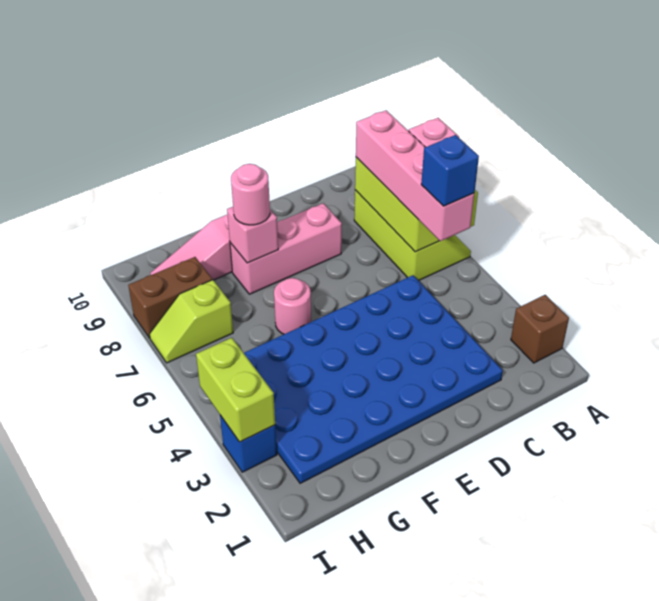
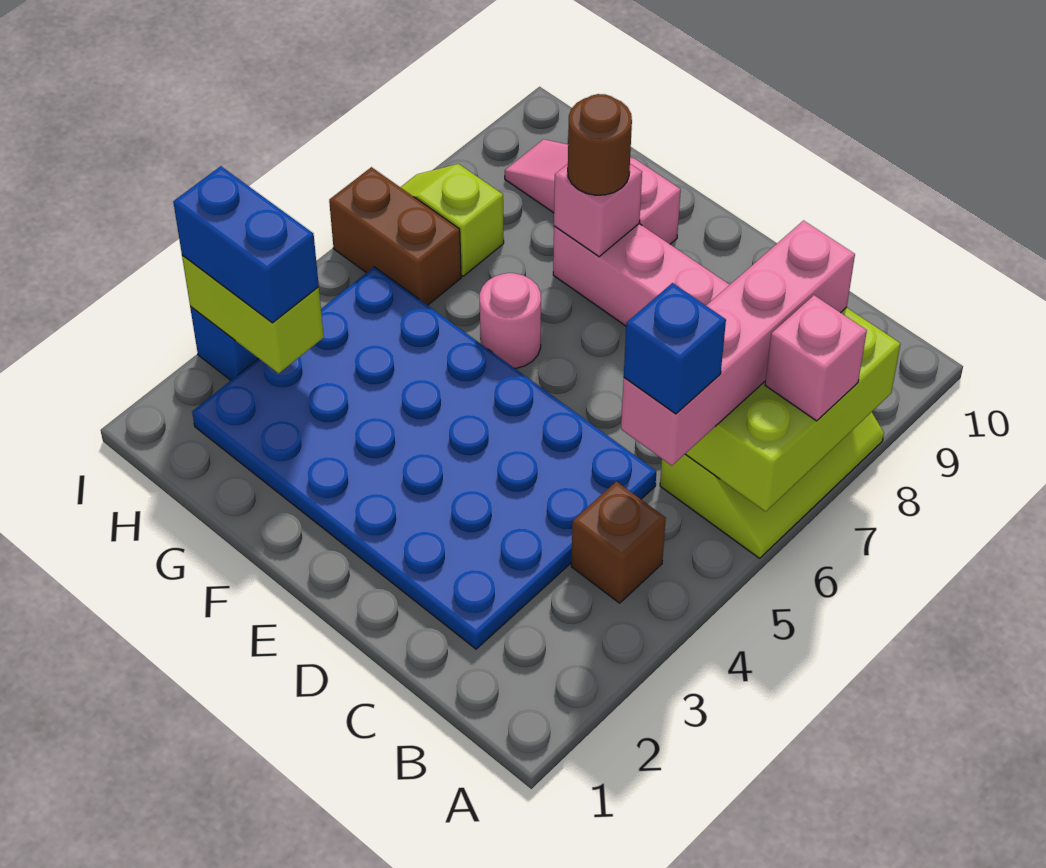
brown 1x1 brick [511,295,569,363] -> brown 1x1 brick moved to [571,482,666,603]
pink 1x1 round brick [231,164,270,225] -> brown 1x1 round brick [568,94,632,195]
none -> blue 1x2 brick [173,166,319,323]
brown 1x2 brick [128,257,212,338] -> brown 1x2 brick moved to [329,167,461,305]
lime 1x2 brick [196,338,275,442] -> lime 1x2 brick turned to [182,255,324,373]

